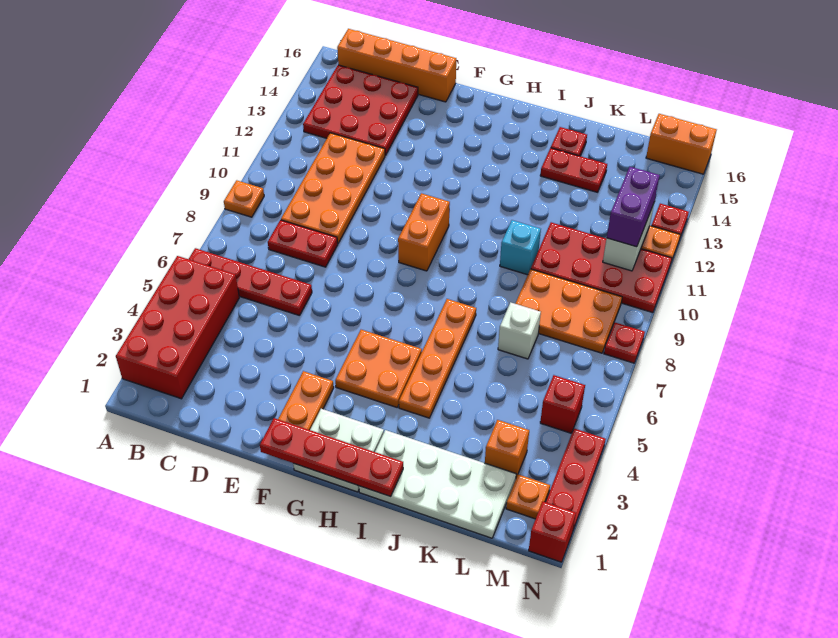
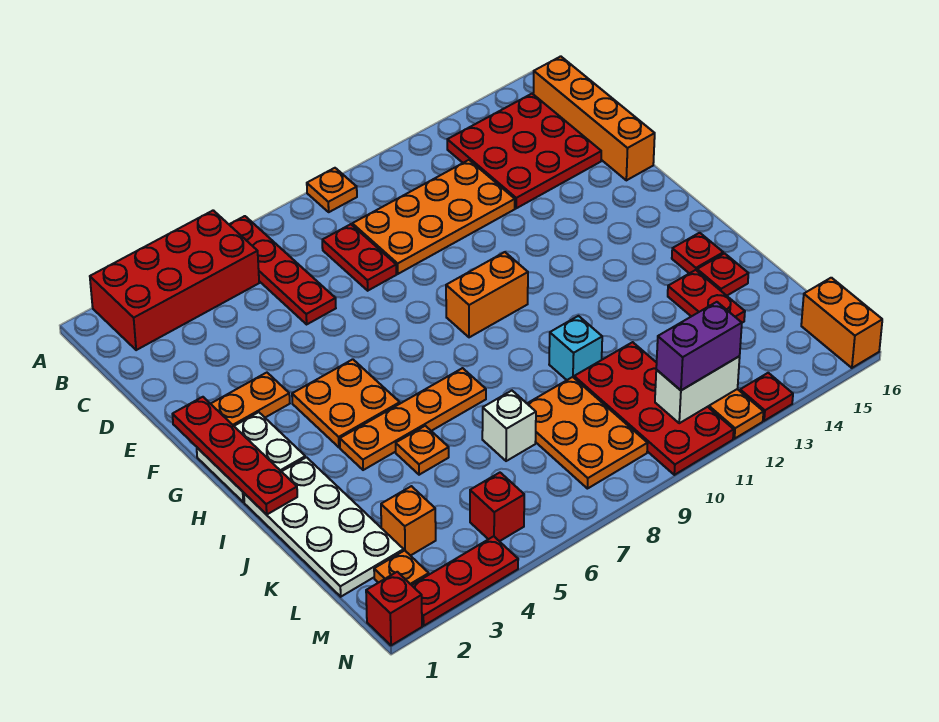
none -> orange 1x1 plate [396,426,449,475]
red 1x1 plate [604,322,645,363] -> red 1x1 plate moved to [672,233,723,273]

